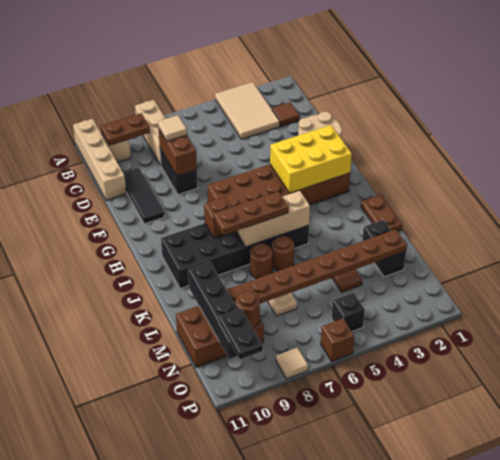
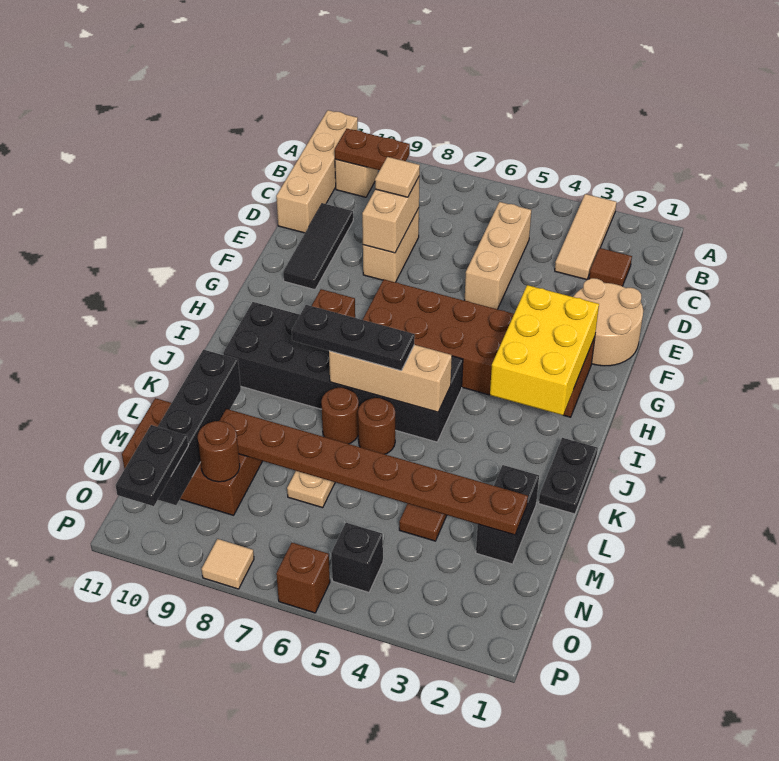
tan 2x3 tile [215,82,280,139] -> tan 1x3 tile [555,194,617,280]
tan 1x3 brick [135,100,166,165] -> tan 1x3 brick moved to [465,202,531,309]
black 1x2 brick [160,149,198,195] -> tan 1x2 brick [363,208,419,282]
brown 1x2 brick [158,128,197,176] -> tan 1x2 brick [362,176,420,253]
yellow 2x3 brick [270,125,352,193] -> yellow 2x3 brick turned to [490,285,599,415]
brown 1x2 plate [361,194,402,232] -> black 1x2 plate [539,438,598,514]
brown 1x3 plate [214,191,289,235] -> black 1x3 plate [292,305,415,371]

